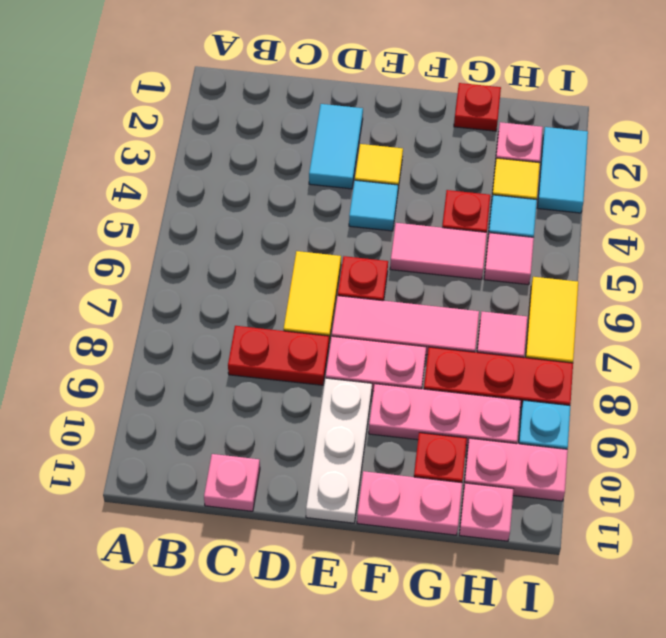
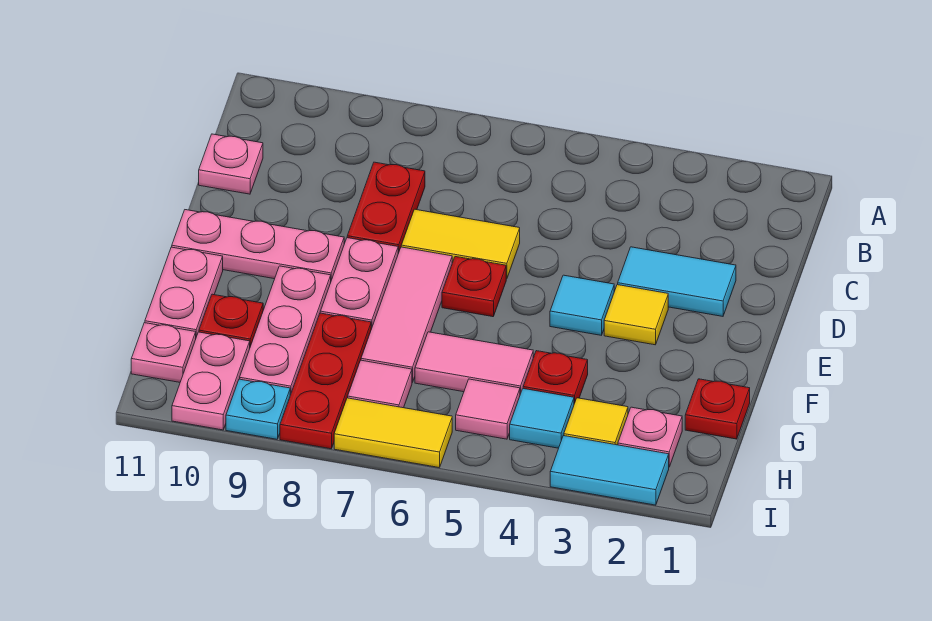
white 1x3 plate [306,378,372,523] -> pink 1x3 plate [172,210,344,280]
pink 1x2 tile [390,223,487,279] -> pink 1x2 tile turned to [415,332,533,394]

